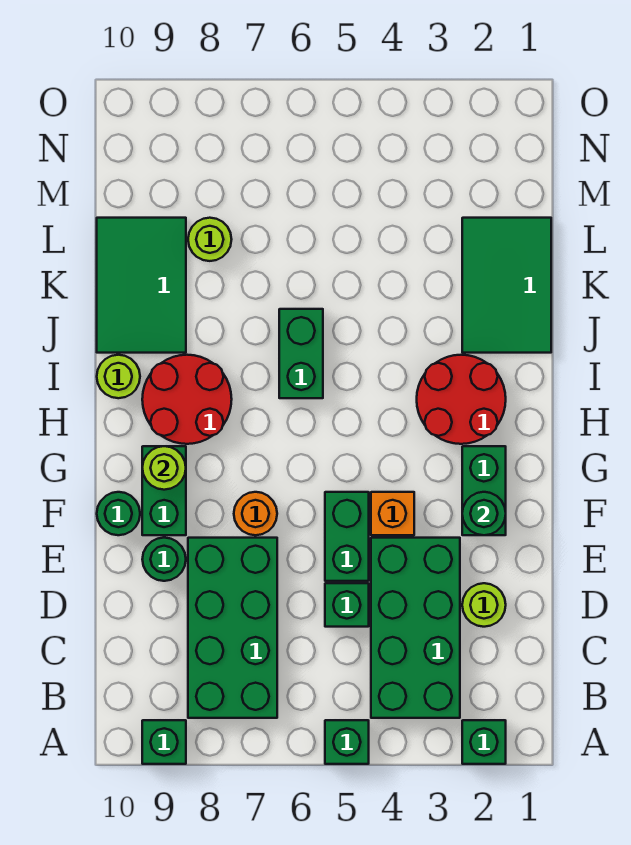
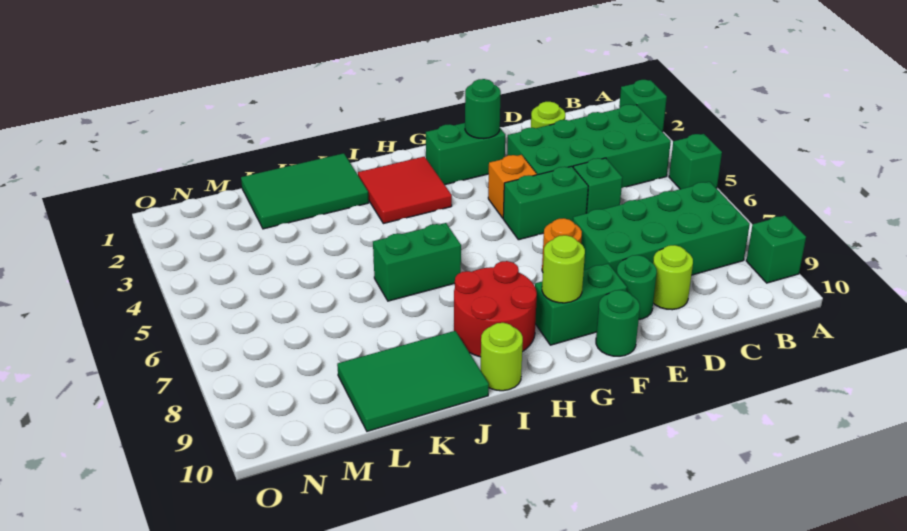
red 2x2 round brick [417,355,506,444] -> red 2x2 tile [358,157,452,224]
lime 1x1 round brick [188,218,232,261] -> lime 1x1 round brick moved to [653,245,693,310]

